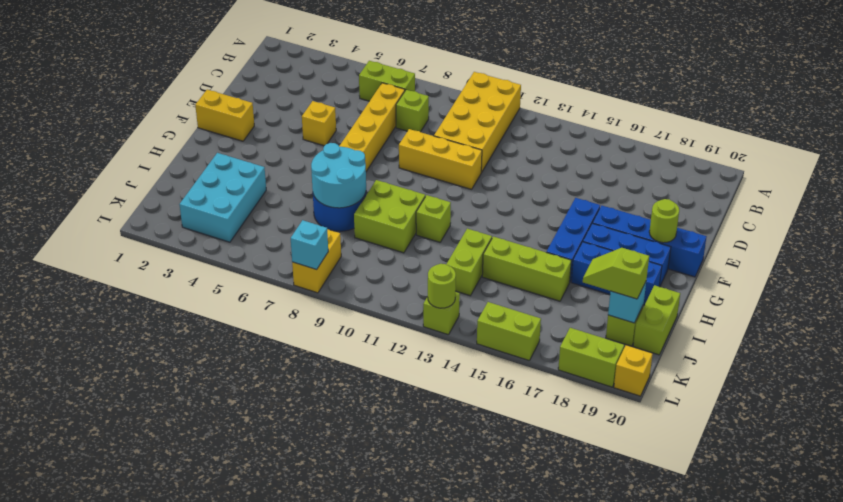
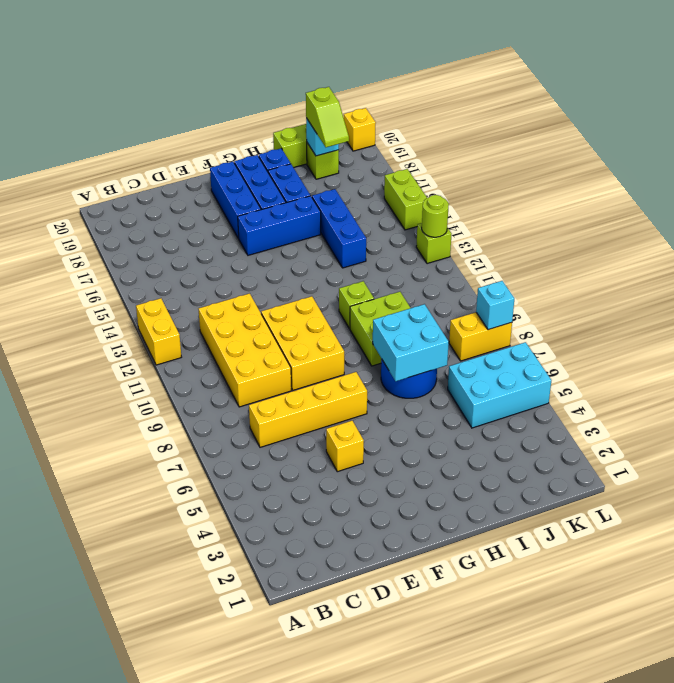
yellow 2x4 brick [434,72,521,172] -> yellow 2x4 brick turned to [199,293,292,407]
lime 1x2 brick [359,61,415,101] -> none
lime 1x1 brick [396,90,429,132] -> none
yellow 1x3 brick [399,129,482,189] -> yellow 2x3 brick [261,296,344,390]
yellow 1x2 brick [195,90,254,141] -> yellow 1x2 brick moved to [136,298,181,365]
blue 1x4 brick [593,206,707,277] -> blue 1x3 brick [210,162,261,238]
lime 1x1 round brick [649,199,679,243] -> none
cyan 2x2 round brick [311,143,366,208] -> cyan 2x2 brick [373,304,449,381]
cyan 2x3 brick [179,153,266,242] -> cyan 2x3 brick moved to [448,342,551,428]
lime 1x2 brick [446,229,492,296] -> none
lime 1x3 brick [482,237,571,301] -> blue 1x3 brick [312,189,366,268]
lime 1x2 brick [558,328,624,387] -> none

